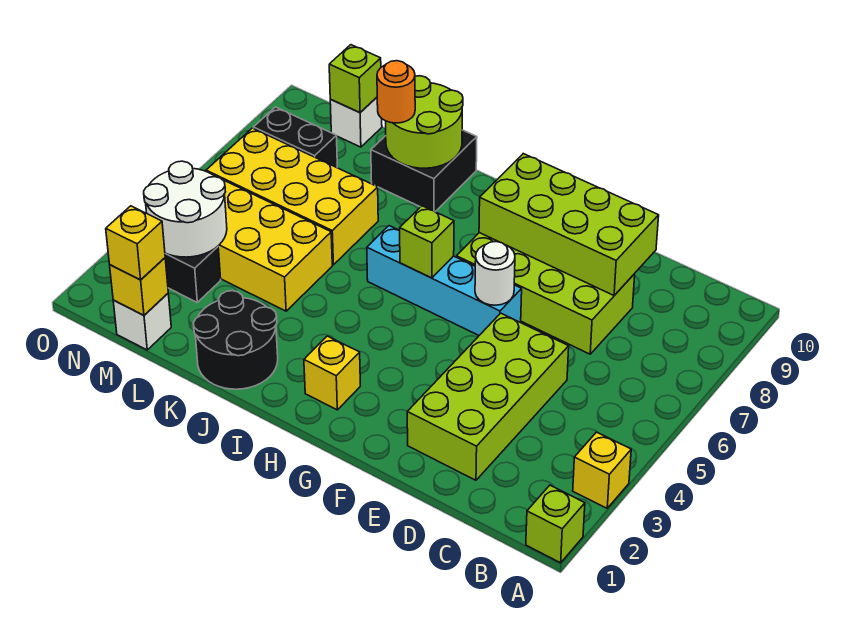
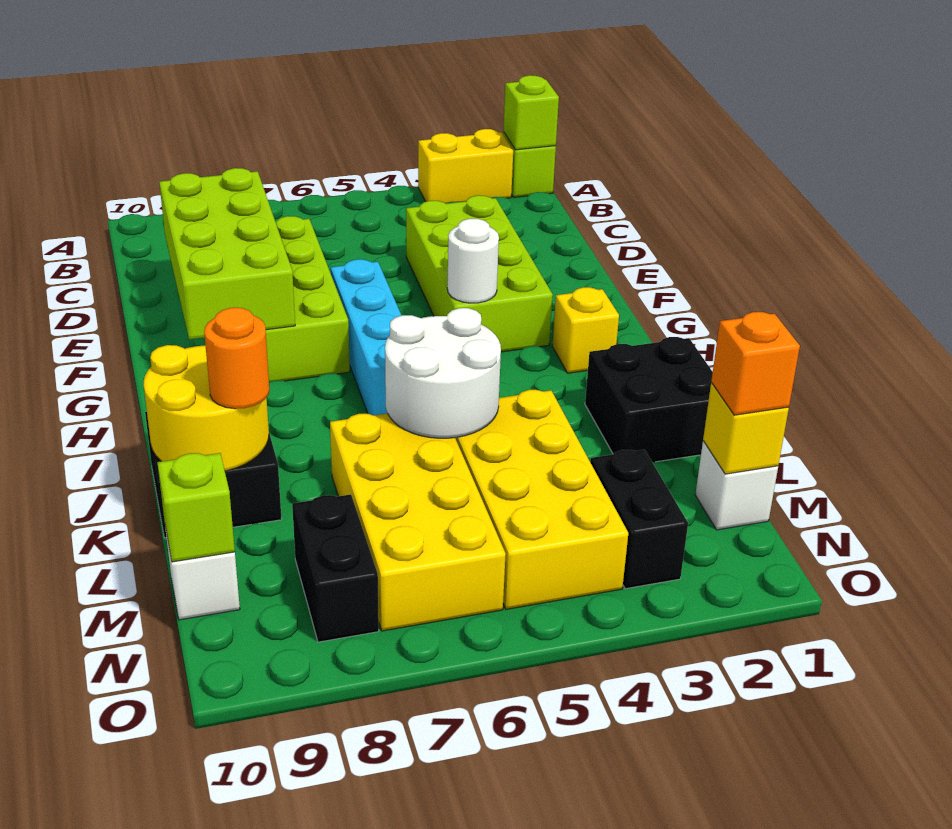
yellow 1x1 brick [573,432,631,508] -> yellow 1x2 brick [418,129,513,203]
lime 2x4 brick [407,313,569,480] -> lime 2x4 brick turned to [406,195,553,352]
white 1x1 round brick [475,242,515,305] -> white 1x1 round brick moved to [447,219,499,303]
lime 1x1 brick [400,206,454,278] -> lime 1x1 brick moved to [504,75,559,150]
black 2x2 round brick [193,291,278,389] -> black 2x2 brick [585,337,713,462]
lime 2x2 round brick [386,76,463,168] -> yellow 2x2 round brick [144,345,269,471]
yellow 1x1 brick [106,206,165,280] -> orange 1x1 brick [711,312,800,415]
white 2x2 round brick [144,161,227,257] -> white 2x2 round brick moved to [385,308,501,438]

